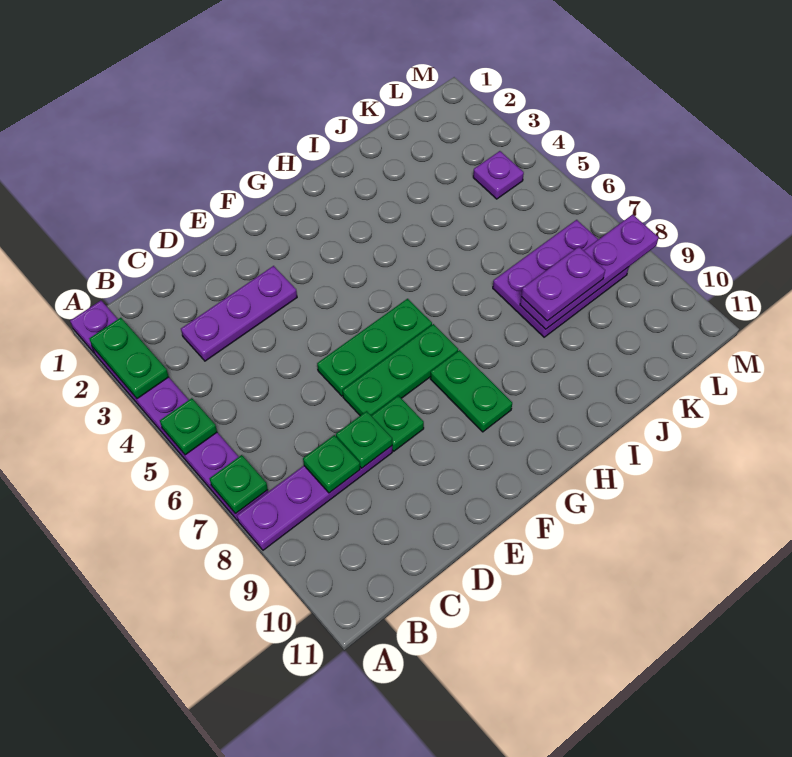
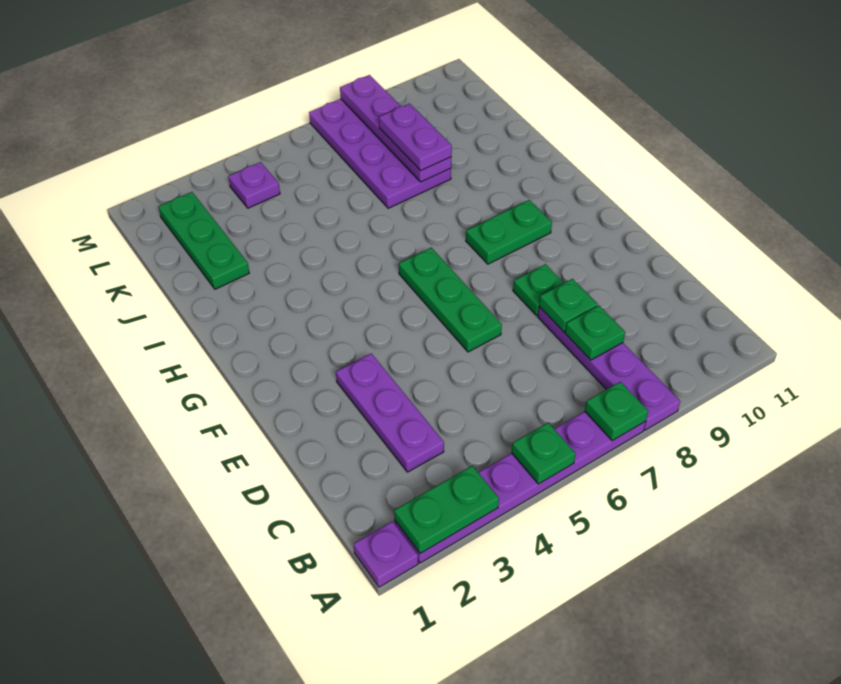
green 1x3 plate [343,324,458,416] -> green 1x3 plate moved to [159,192,249,289]
purple 2x3 plate [493,220,629,337] -> purple 2x4 plate [309,99,451,208]

